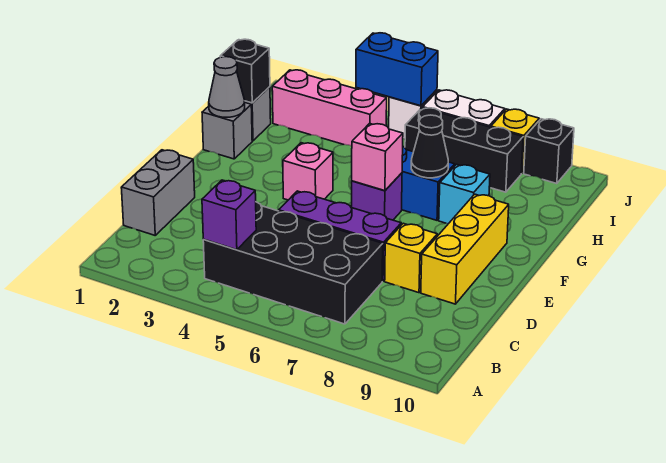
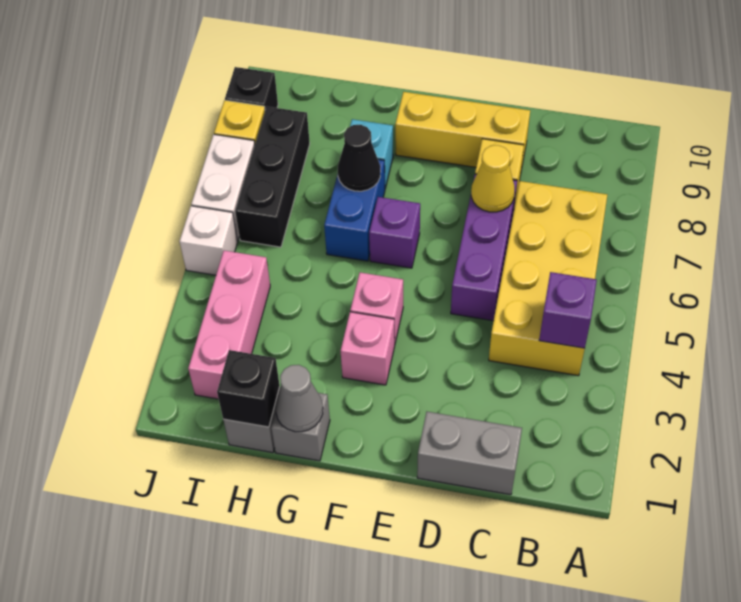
black 2x4 brick [203,202,383,324] -> yellow 2x4 brick [489,181,607,376]
none -> yellow 1x1 cone [471,145,515,212]
pink 1x1 brick [352,124,403,191] -> pink 1x1 brick moved to [341,312,395,385]
blue 1x2 brick [356,33,438,106] -> none

